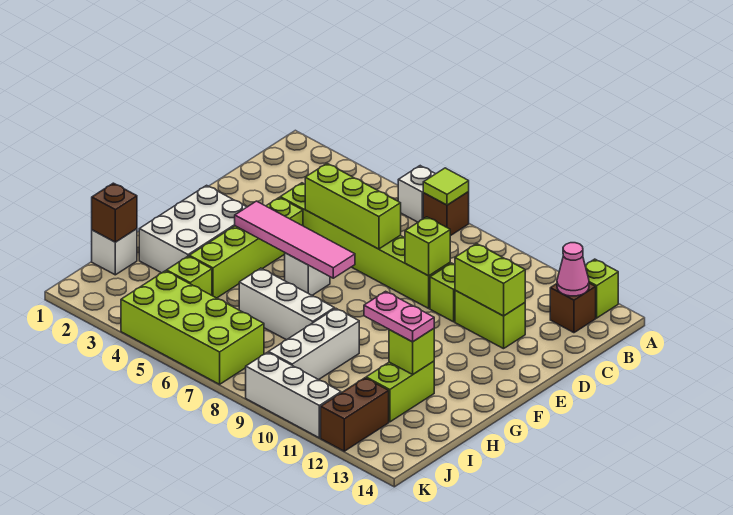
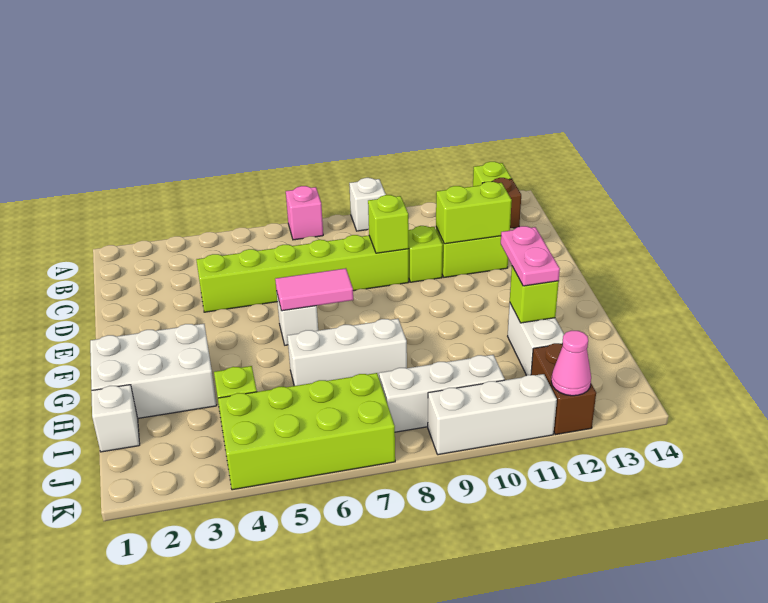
white 1x1 brick [398,166,435,222] -> white 1x1 brick moved to [349,178,386,231]
brown 1x1 brick [423,192,469,236] -> pink 1x1 brick [286,186,323,240]
lime 1x1 tile [423,168,469,205] -> none
pink 1x1 cone [557,243,589,296] -> pink 1x1 cone moved to [551,330,591,396]
lime 1x3 brick [305,164,401,249] -> none
lime 1x4 brick [189,198,303,298] -> none
white 2x3 brick [139,185,247,273] -> white 2x3 brick turned to [90,324,217,418]
pink 1x4 tile [235,201,355,278] -> pink 1x2 tile [275,268,353,311]
white 1x3 brick [269,308,359,380] -> white 1x3 brick turned to [379,355,505,432]
pink 1x2 plate [364,291,434,342] -> pink 1x2 plate turned to [501,226,560,286]
lime 1x2 brick [366,361,434,422] -> white 1x2 brick [508,303,564,375]
brown 1x1 brick [92,183,137,242] -> none

